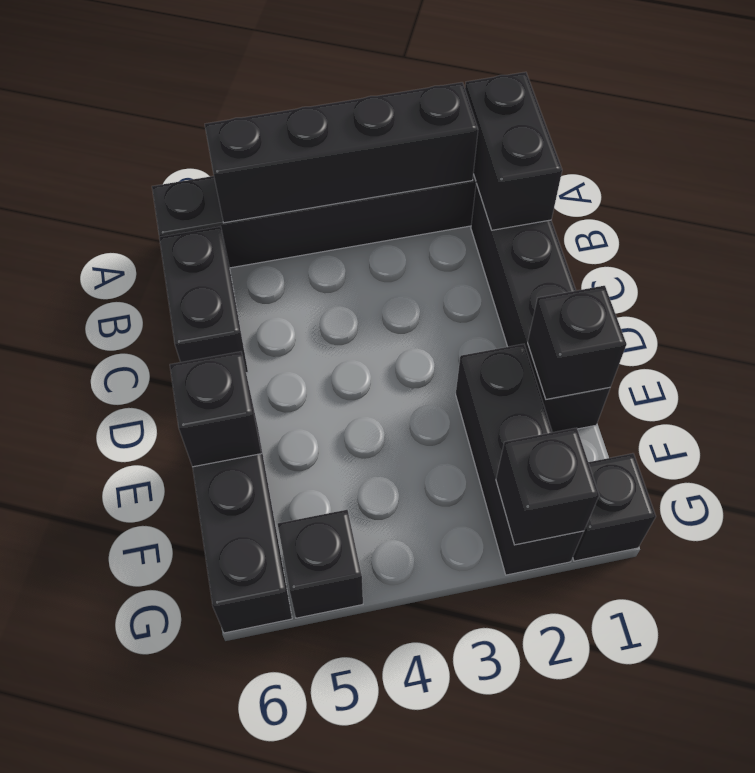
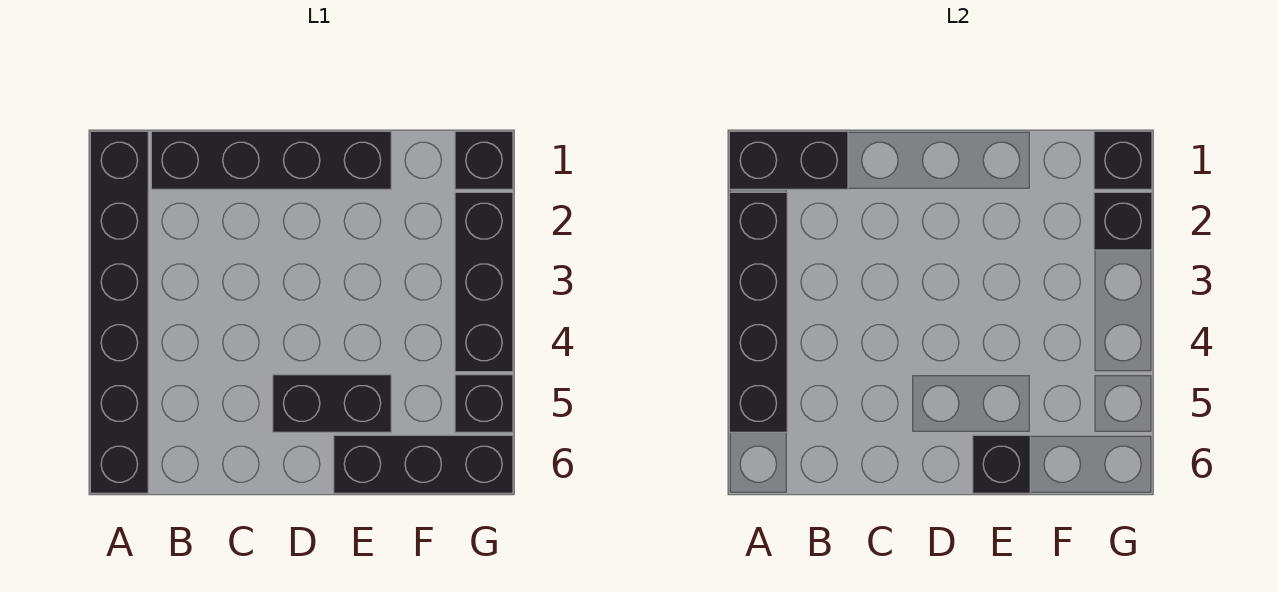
black 1x2 brick [159,226,248,373] -> black 1x2 brick moved to [273,375,391,432]
black 1x1 brick [528,286,626,400] -> black 1x1 brick moved to [1094,131,1152,189]
black 1x3 brick [456,344,584,575] -> black 1x3 brick turned to [455,192,513,372]

